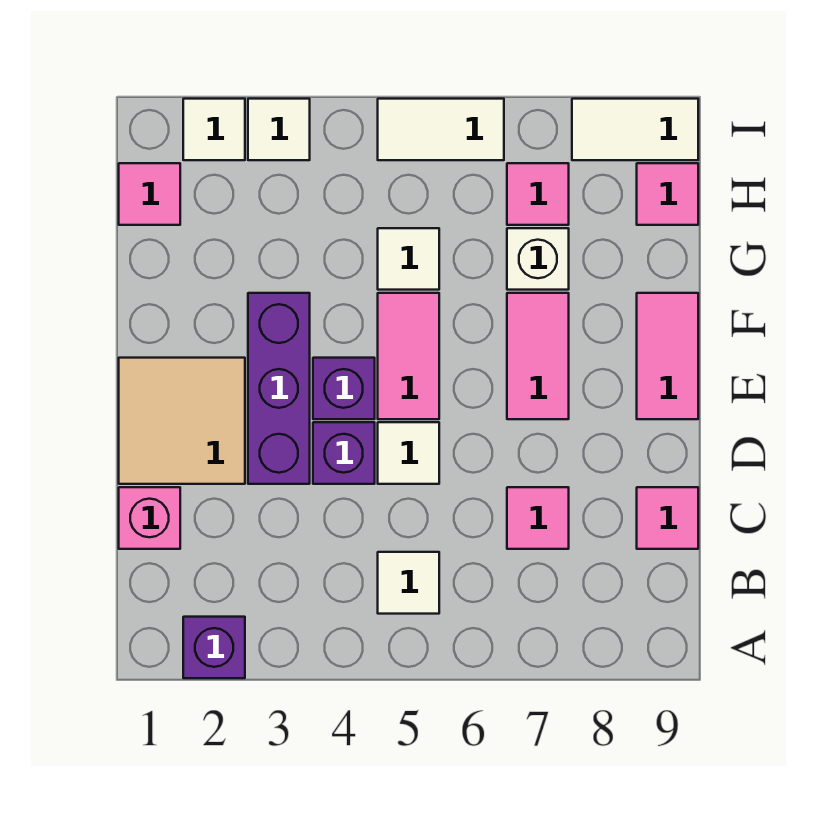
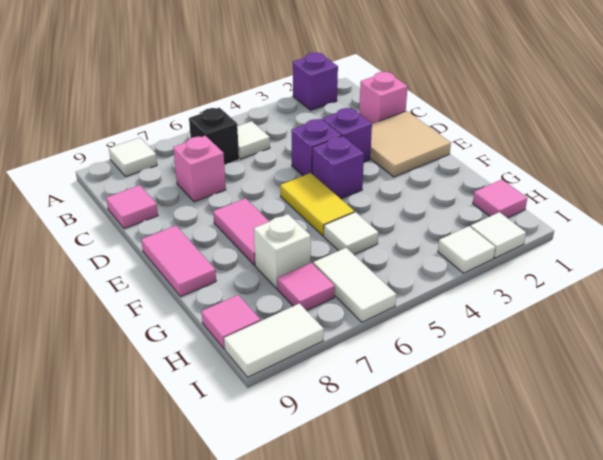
none -> black 1x1 brick [189,108,239,165]
pink 1x1 tile [507,487,569,549] -> pink 1x1 brick [173,136,226,202]
purple 1x3 brick [248,293,310,484] -> purple 1x1 brick [323,108,372,162]
white 1x1 tile [378,422,439,484] -> white 1x1 tile moved to [109,138,157,176]
pink 1x2 tile [378,293,439,419] -> yellow 1x2 tile [280,173,354,236]
white 1x2 tile [378,99,504,160] -> white 1x2 tile turned to [313,248,396,322]

